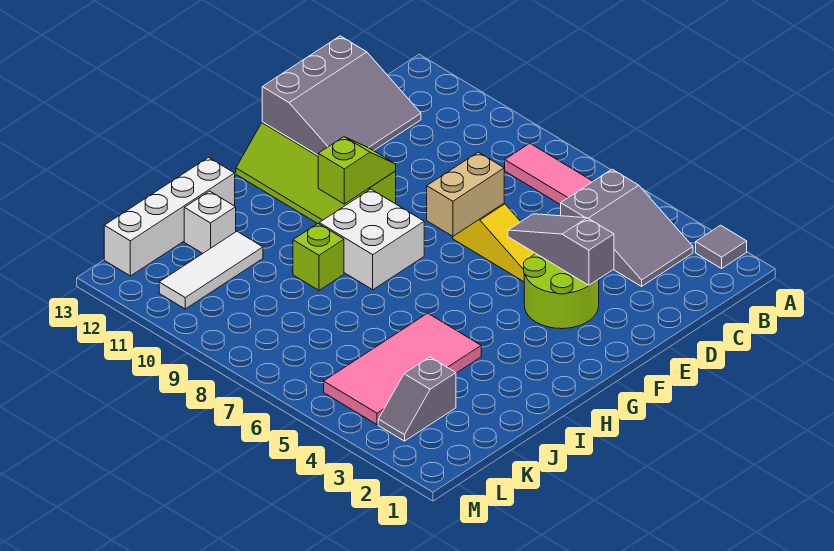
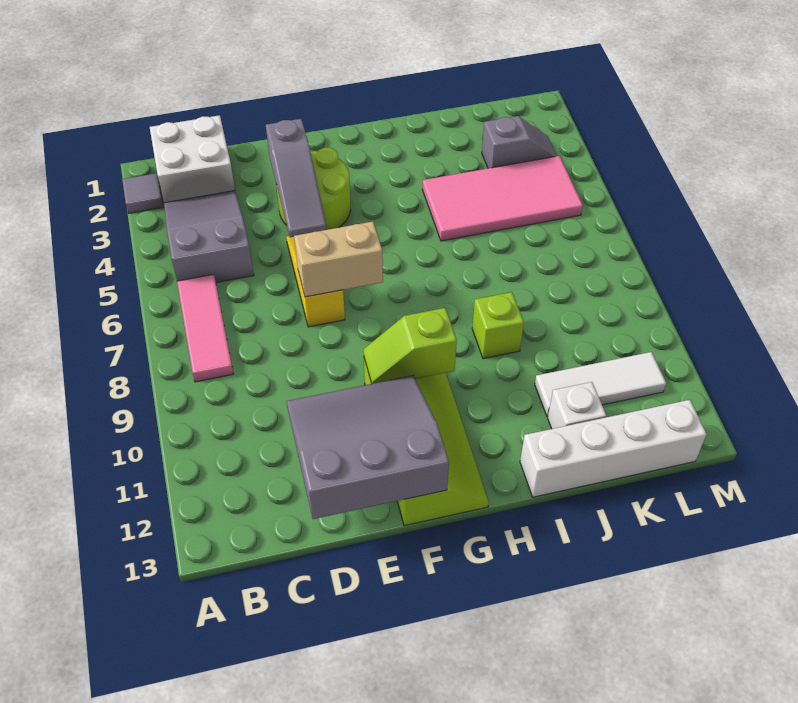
white 2x2 brick [319,189,424,290] -> white 2x2 brick moved to [150,115,235,203]

